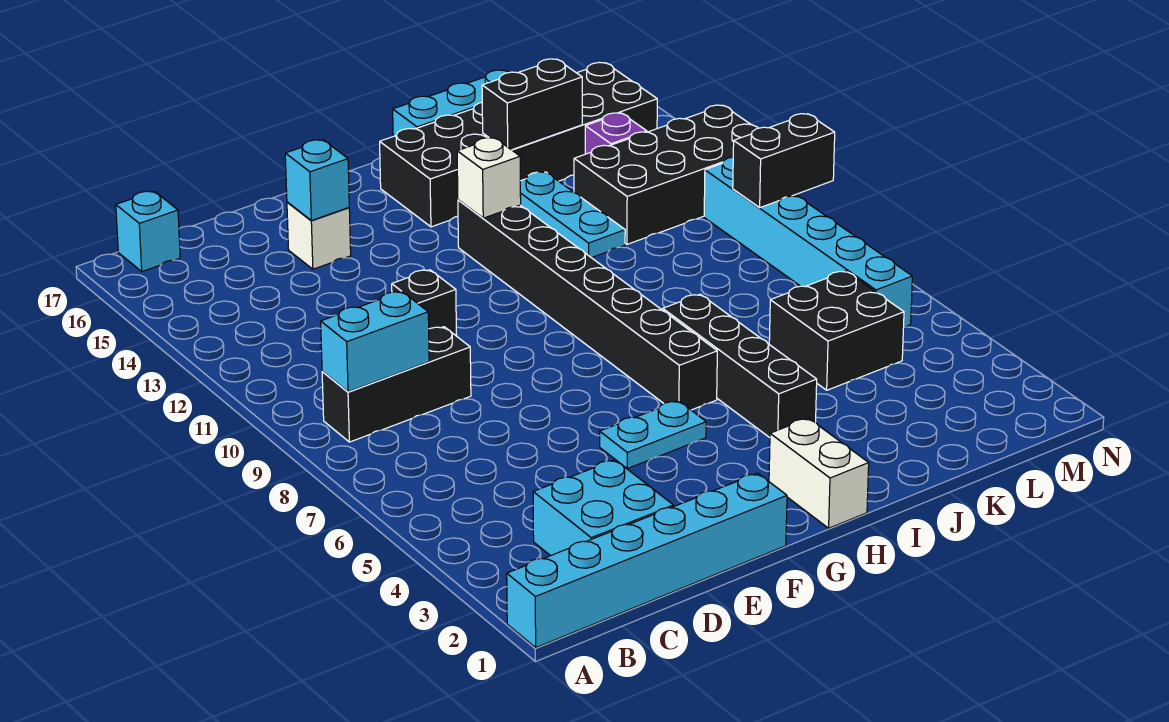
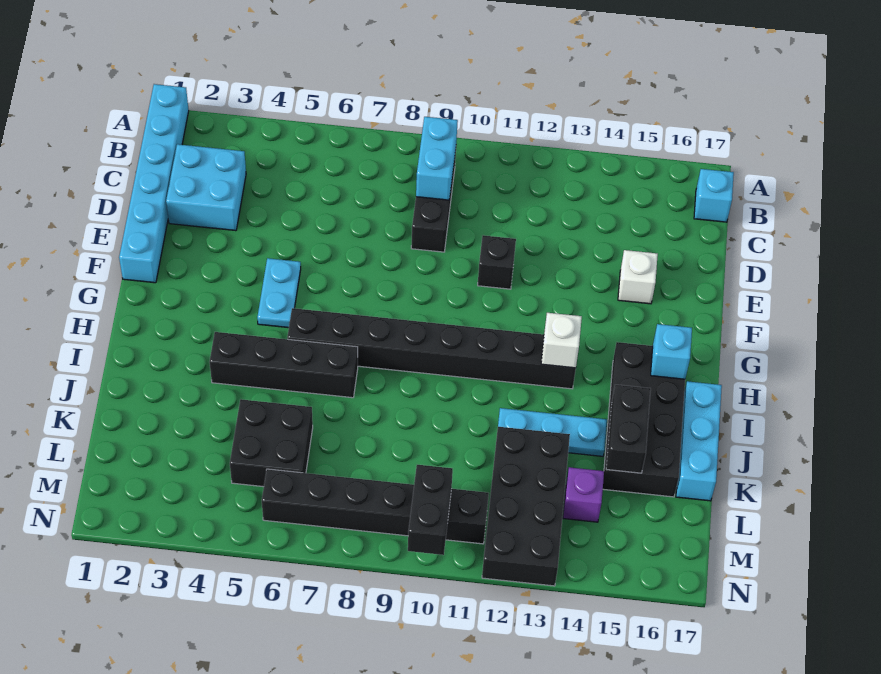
cyan 1x1 brick [285,140,349,221] -> cyan 1x1 brick moved to [651,324,692,379]
white 1x2 brick [769,418,869,528] -> none
black 2x6 brick [380,62,657,227] -> black 2x4 brick [603,342,685,497]
cyan 1x6 brick [704,157,912,327] -> black 1x6 brick [262,469,489,544]

